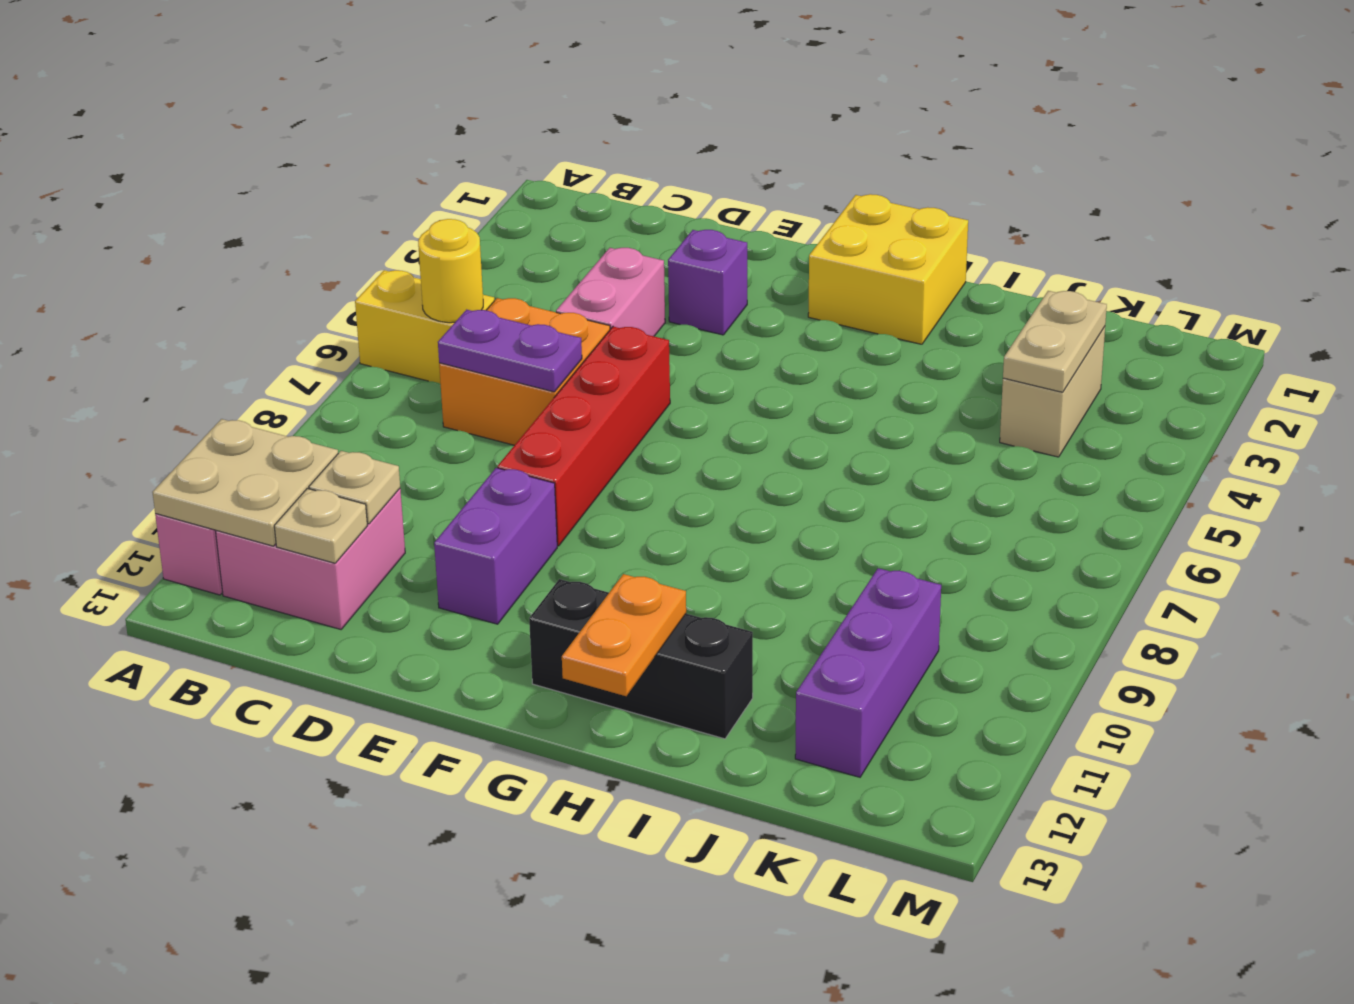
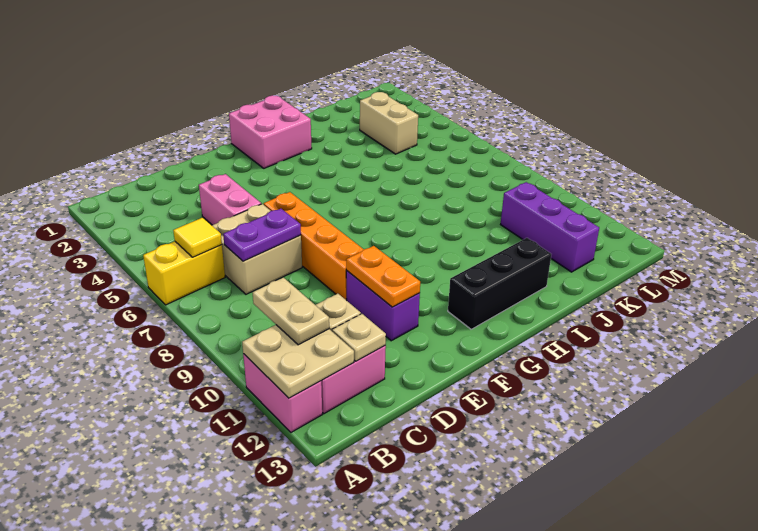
yellow 1x1 round brick [418,219,483,323] -> yellow 1x1 tile [173,218,222,257]
orange 2x2 brick [439,298,610,445] -> tan 2x2 brick [212,204,302,294]
purple 1x1 brick [668,230,747,335] -> none
red 1x4 brick [498,327,670,546] -> orange 1x4 brick [264,192,364,300]
yellow 2x2 brick [808,194,968,344] -> pink 2x2 brick [229,95,312,168]
orange 1x2 plate [562,574,686,696] -> orange 1x2 plate moved to [346,246,420,307]
tan 1x2 plate [1003,291,1107,392] -> tan 1x2 plate moved to [253,277,329,345]

